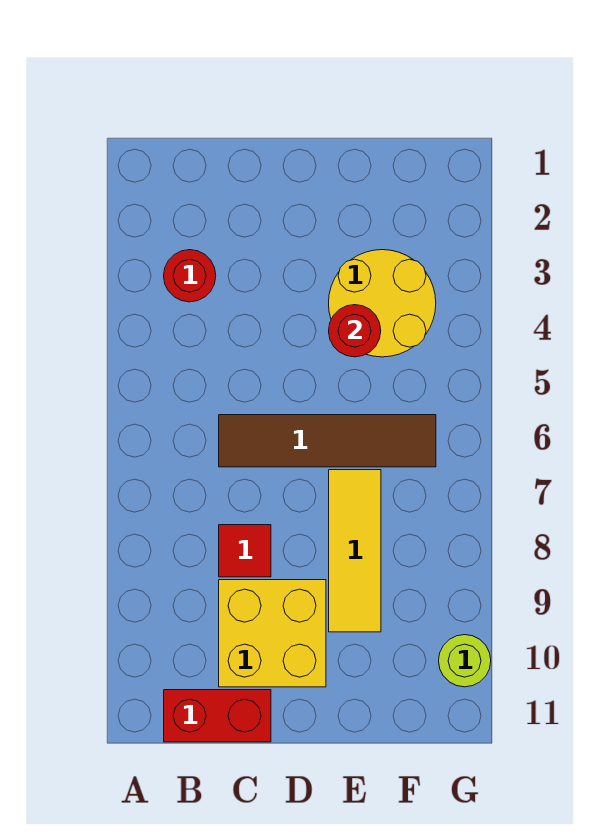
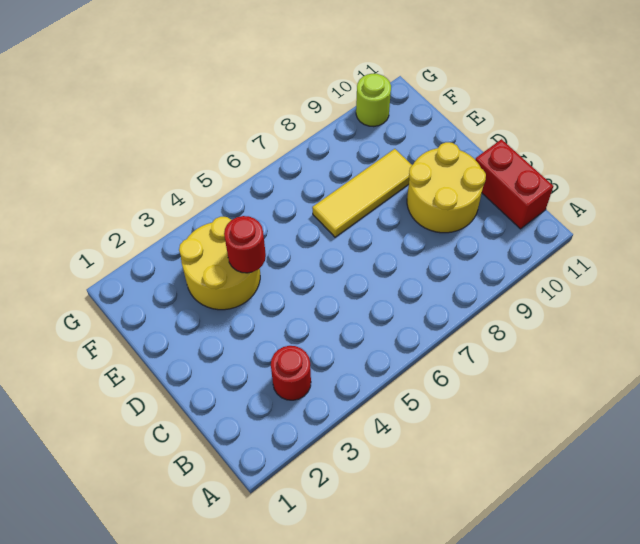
brown 1x4 tile [219,415,436,467] -> none
red 1x1 tile [219,525,271,577] -> none
yellow 2x2 brick [219,580,326,687] -> yellow 2x2 round brick [407,142,486,233]

